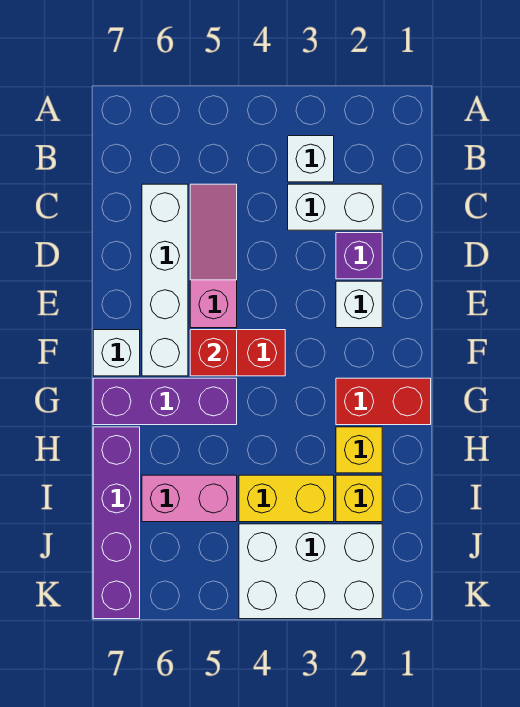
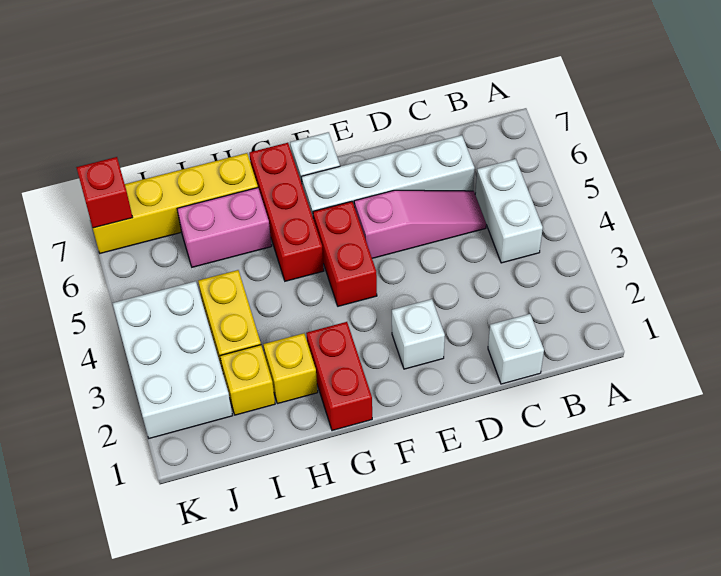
white 1x1 brick [288,136,334,182] -> white 1x1 brick moved to [488,314,544,384]
white 1x2 brick [288,184,382,230] -> white 1x2 brick moved to [475,159,543,263]
purple 1x1 brick [336,233,382,279] -> none
red 1x1 brick [190,330,237,376] -> red 1x1 brick moved to [76,157,133,228]
purple 1x3 brick [93,378,237,425] -> red 1x3 brick [249,143,324,281]
purple 1x4 brick [93,427,140,619] -> yellow 1x4 brick [93,153,258,253]
pink 1x2 brick [142,475,237,522] -> pink 1x2 brick turned to [177,188,272,267]

